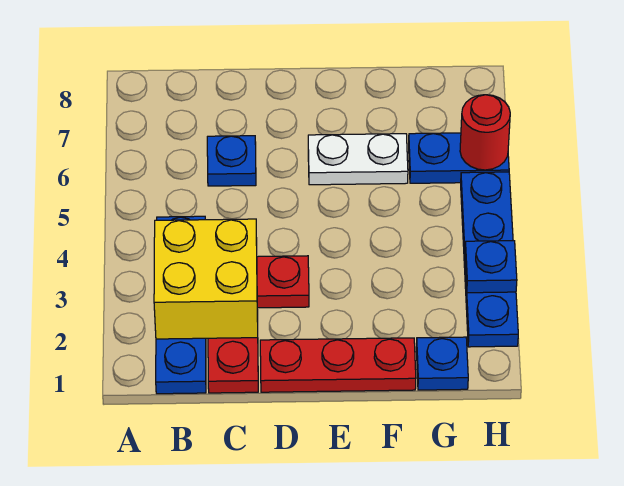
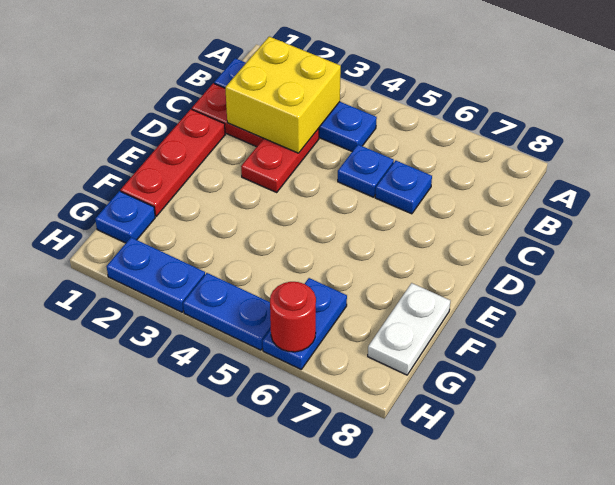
white 1x2 plate [308,134,408,185] -> white 1x2 plate moved to [368,283,450,375]
blue 1x1 plate [465,241,517,293] -> blue 1x1 plate moved to [338,145,394,197]

